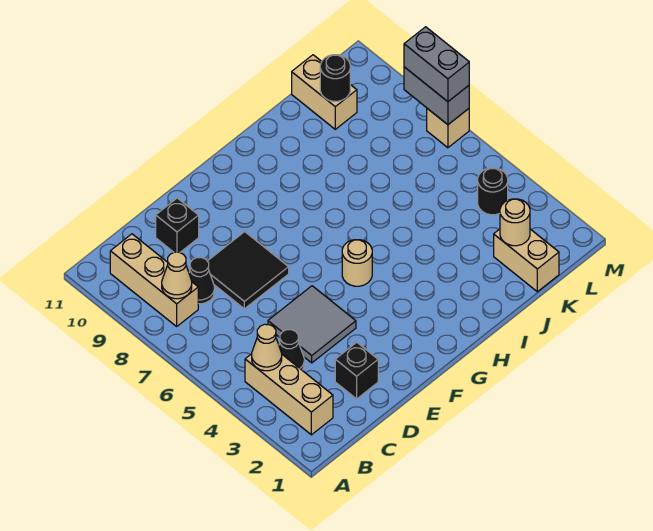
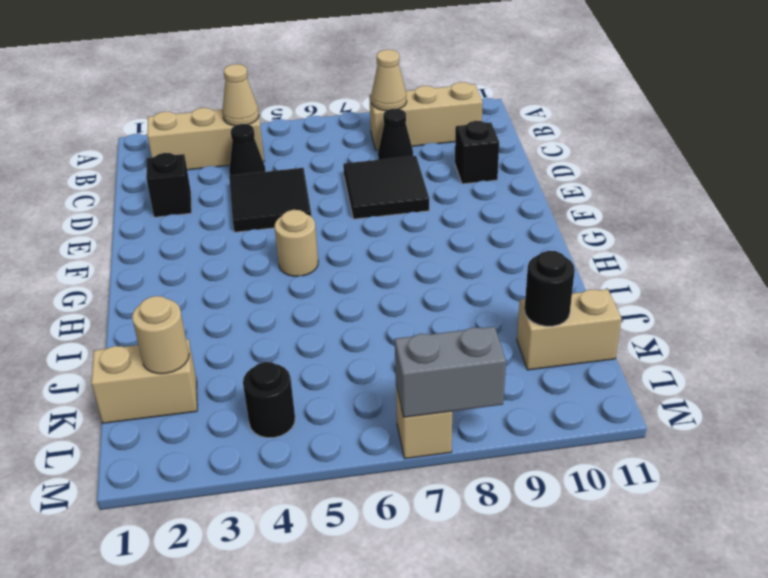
grey 2x2 tile [268,286,356,363] -> black 2x2 tile [229,168,311,232]
grey 1x2 brick [404,27,469,102] -> none

